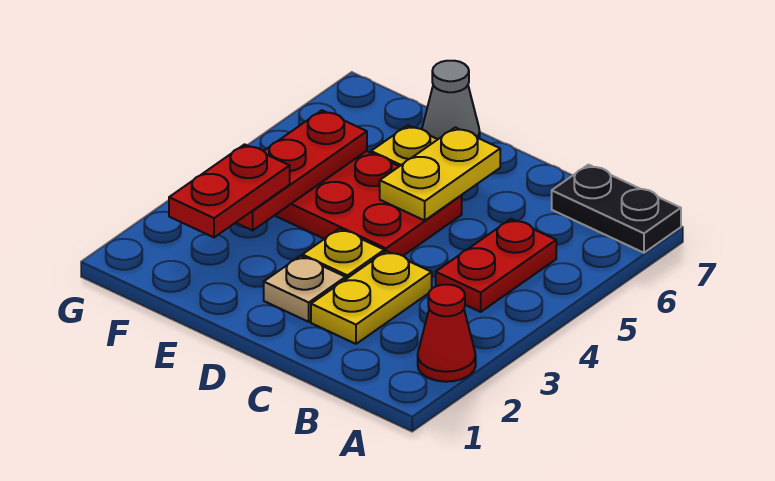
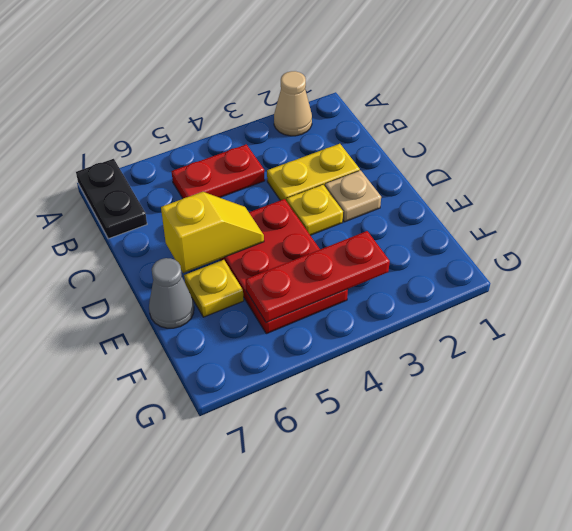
red 1x1 cone [418,285,476,382] -> tan 1x1 cone [274,71,312,136]
yellow 1x2 plate [380,127,500,220] -> yellow 1x2 slope [161,192,264,273]
red 1x2 plate [169,144,290,237] -> none

